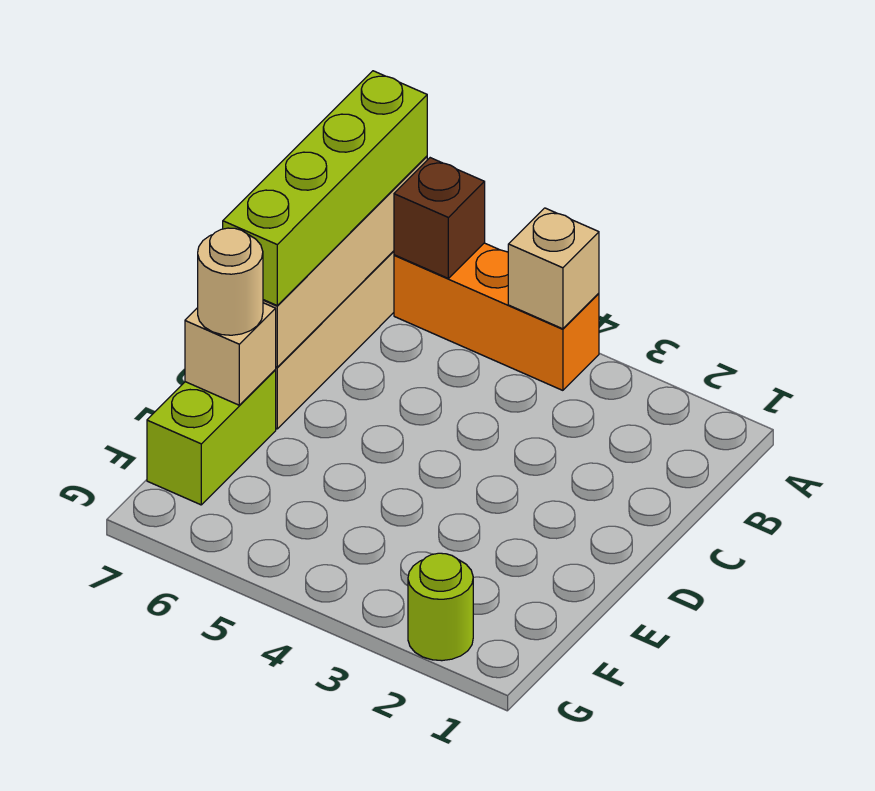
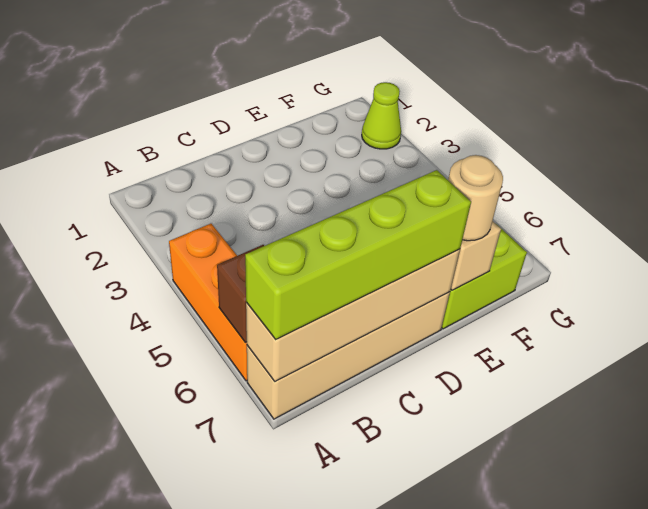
tan 1x1 brick [508,208,599,329] -> none
lime 1x1 round brick [408,553,473,661] -> lime 1x1 cone [362,82,401,149]

